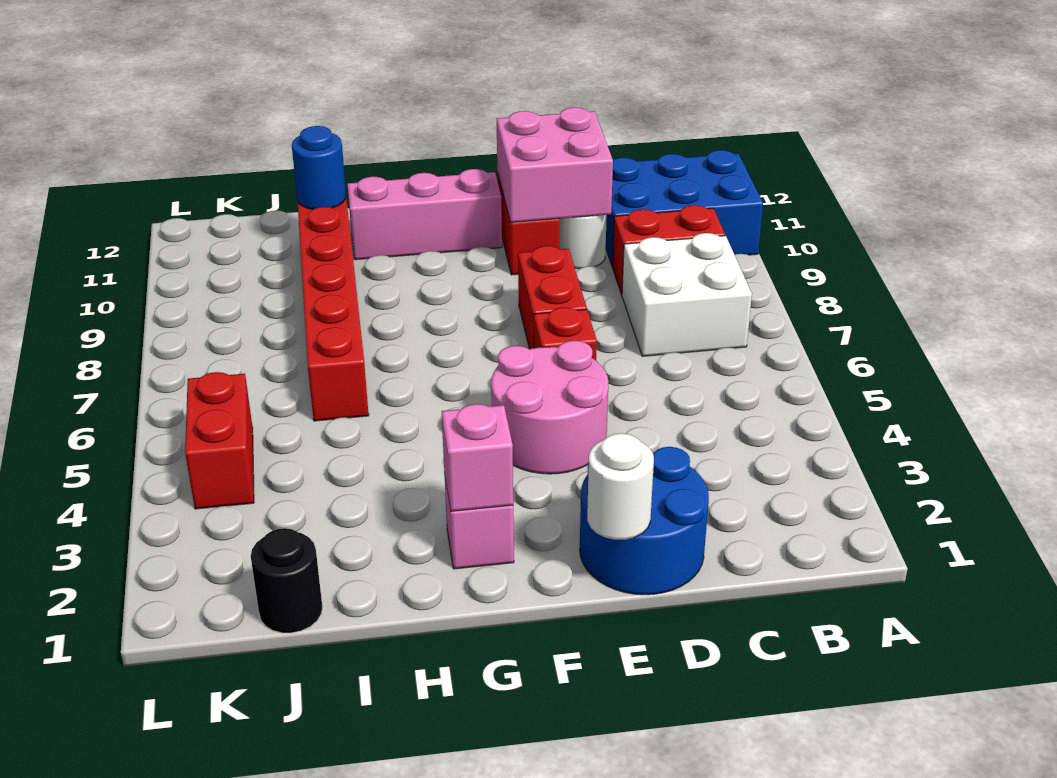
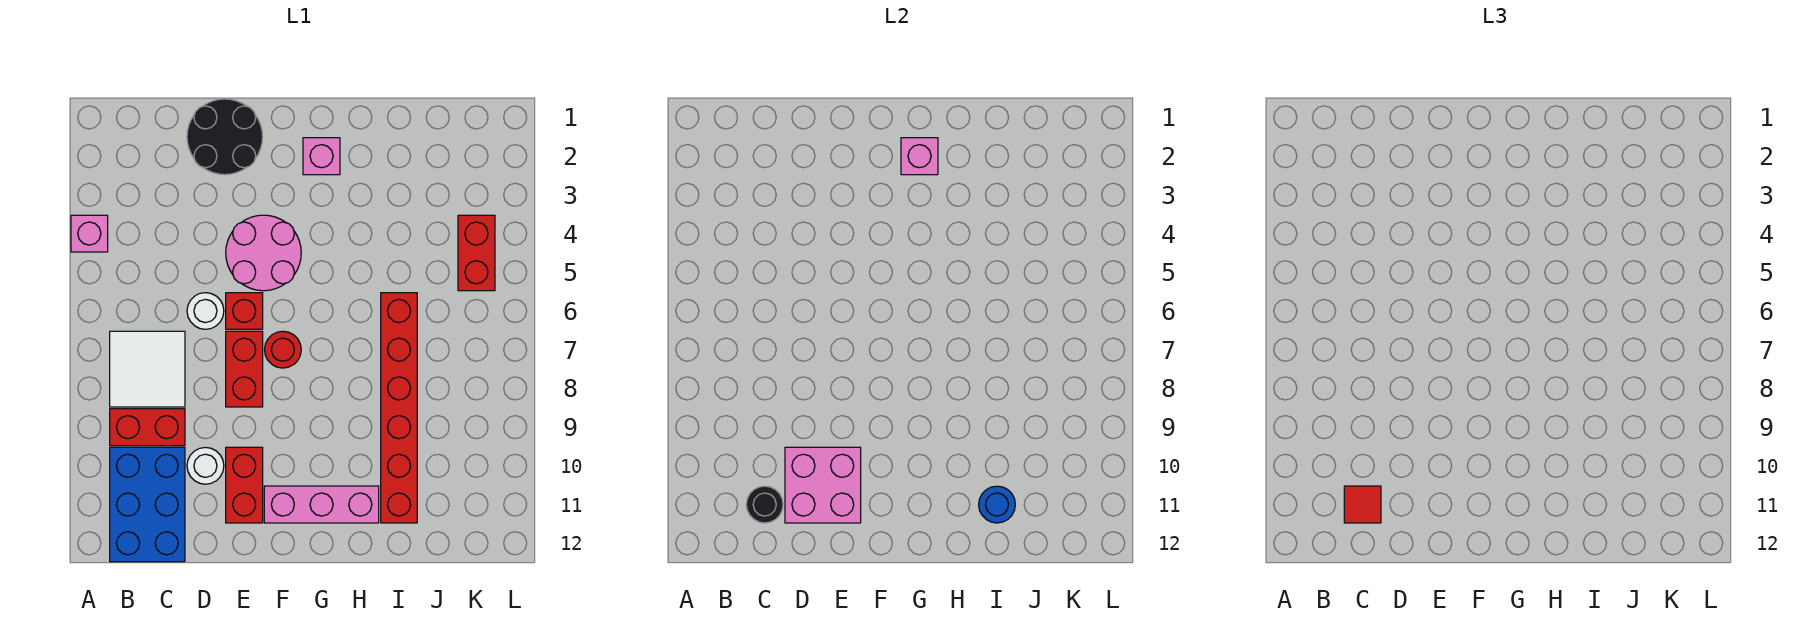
none -> pink 1x1 brick [71,215,108,252]
blue 2x3 brick [606,150,763,265] -> blue 2x3 brick turned to [110,447,185,562]
white 2x2 brick [622,233,752,356] -> white 2x2 tile [110,331,185,407]
none -> red 1x1 tile [1344,486,1381,523]
blue 2x2 round brick [580,447,709,595] -> black 2x2 round brick [187,99,263,175]
white 1x1 round brick [587,433,654,540] -> white 1x1 round brick moved to [187,293,224,329]
none -> red 1x1 round brick [264,331,301,368]
black 1x1 round brick [251,528,322,633] -> black 1x1 round brick moved to [746,486,783,523]

